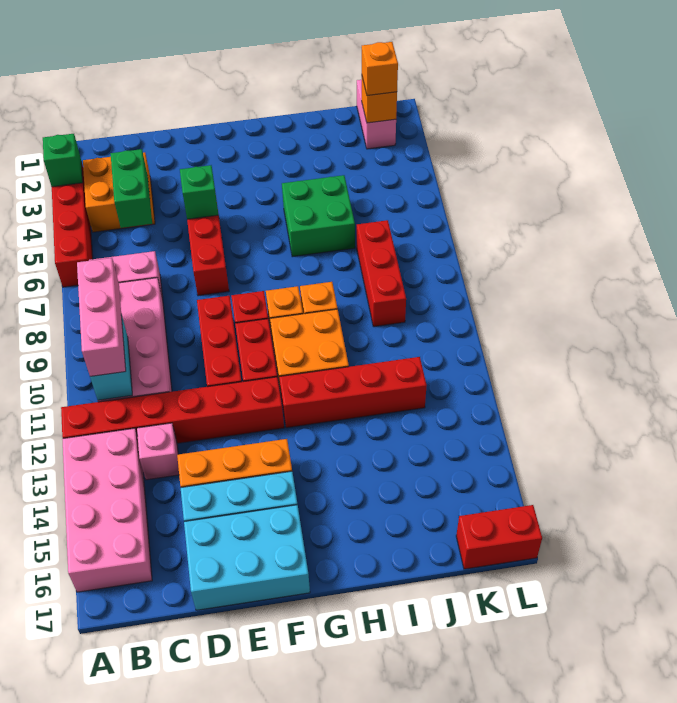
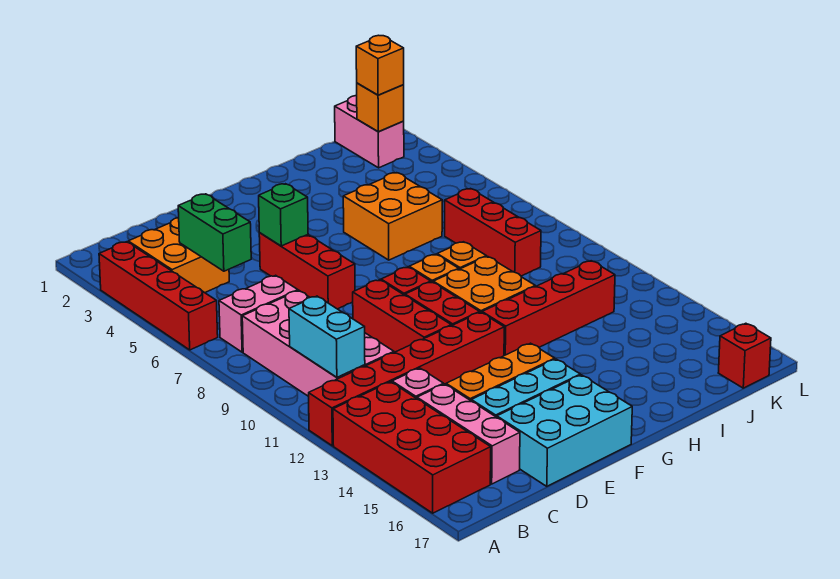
green 1x1 brick [43,134,83,187] -> none
pink 2x4 brick [62,428,152,592] -> red 2x4 brick [333,382,491,513]
pink 1x3 brick [77,258,126,376] -> pink 1x3 brick moved to [417,384,520,484]
green 2x2 brick [282,175,355,257] -> orange 2x2 brick [343,173,442,260]
red 1x2 brick [456,505,542,569] -> red 1x1 brick [718,323,771,388]

